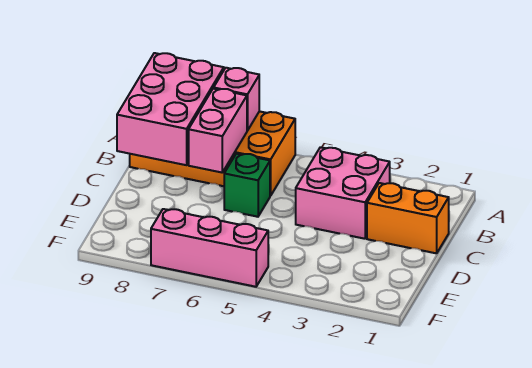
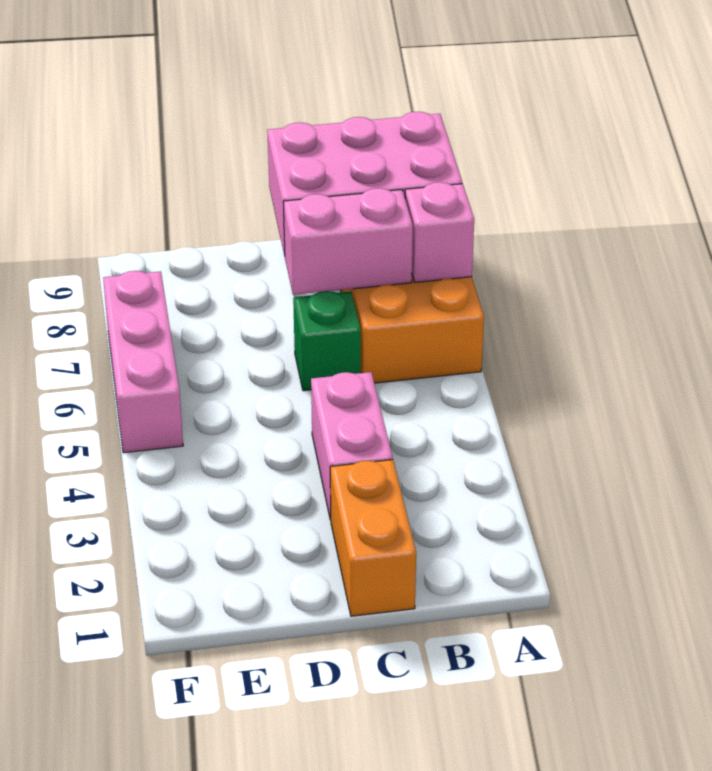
pink 2x2 brick [296,147,390,239] -> pink 1x2 brick [311,372,393,520]

